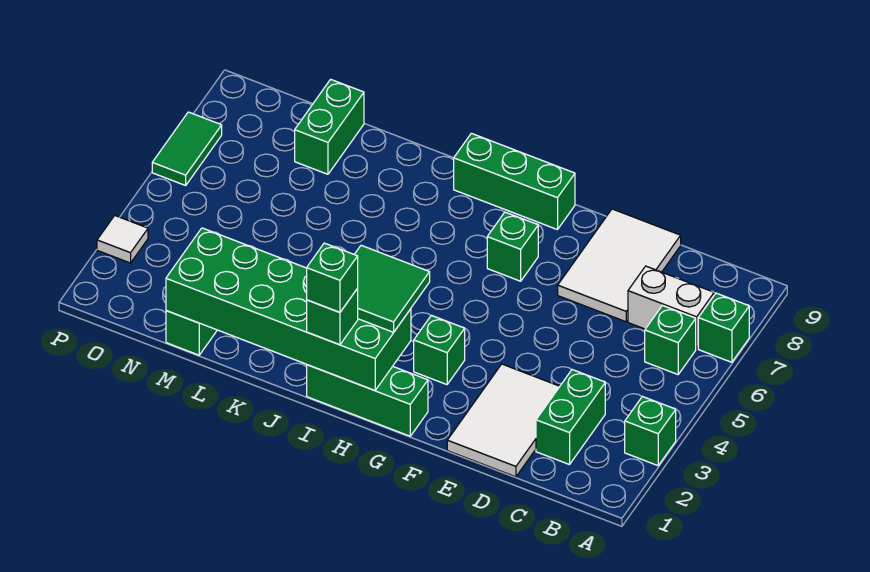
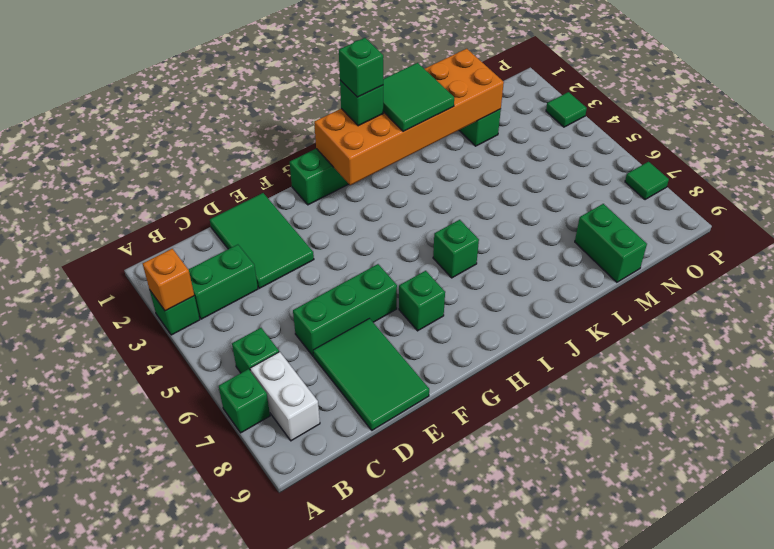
none -> orange 1x1 brick [143,249,194,311]
white 1x2 brick [628,266,714,349] -> white 1x2 brick turned to [250,352,320,441]
green 1x2 brick [536,370,605,465] -> green 1x2 brick turned to [188,245,258,319]
white 2x3 tile [447,364,560,477] -> green 2x3 tile [210,193,314,288]
white 2x3 tile [558,209,681,322] -> green 2x3 tile [313,319,429,430]
green 1x1 brick [414,315,465,385] -> green 1x1 brick moved to [433,220,479,278]
green 1x3 brick [454,133,575,230] -> green 1x3 brick moved to [293,264,397,356]
green 2x6 brick [166,228,411,390] -> orange 2x6 brick [314,49,504,185]
green 2x2 tile [354,245,430,332] -> green 2x2 tile moved to [383,63,454,131]
white 1x1 tile [97,216,148,263] -> green 1x1 tile [546,92,587,127]
green 1x2 tile [152,112,222,185] -> green 1x1 tile [625,162,669,200]

